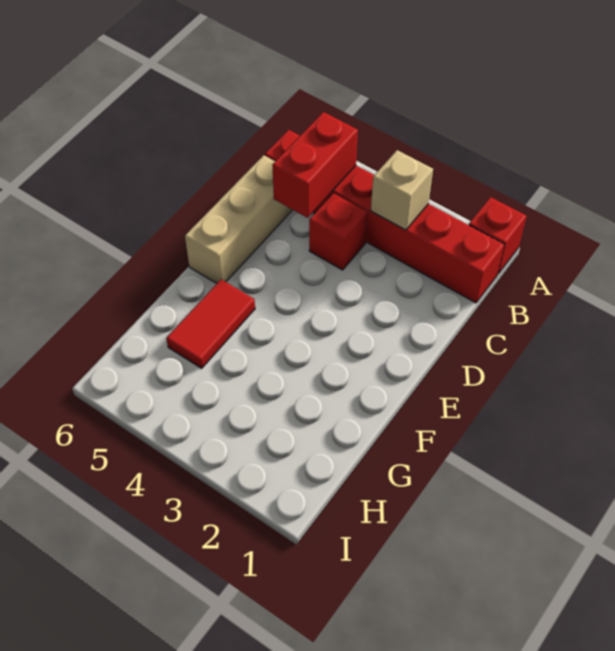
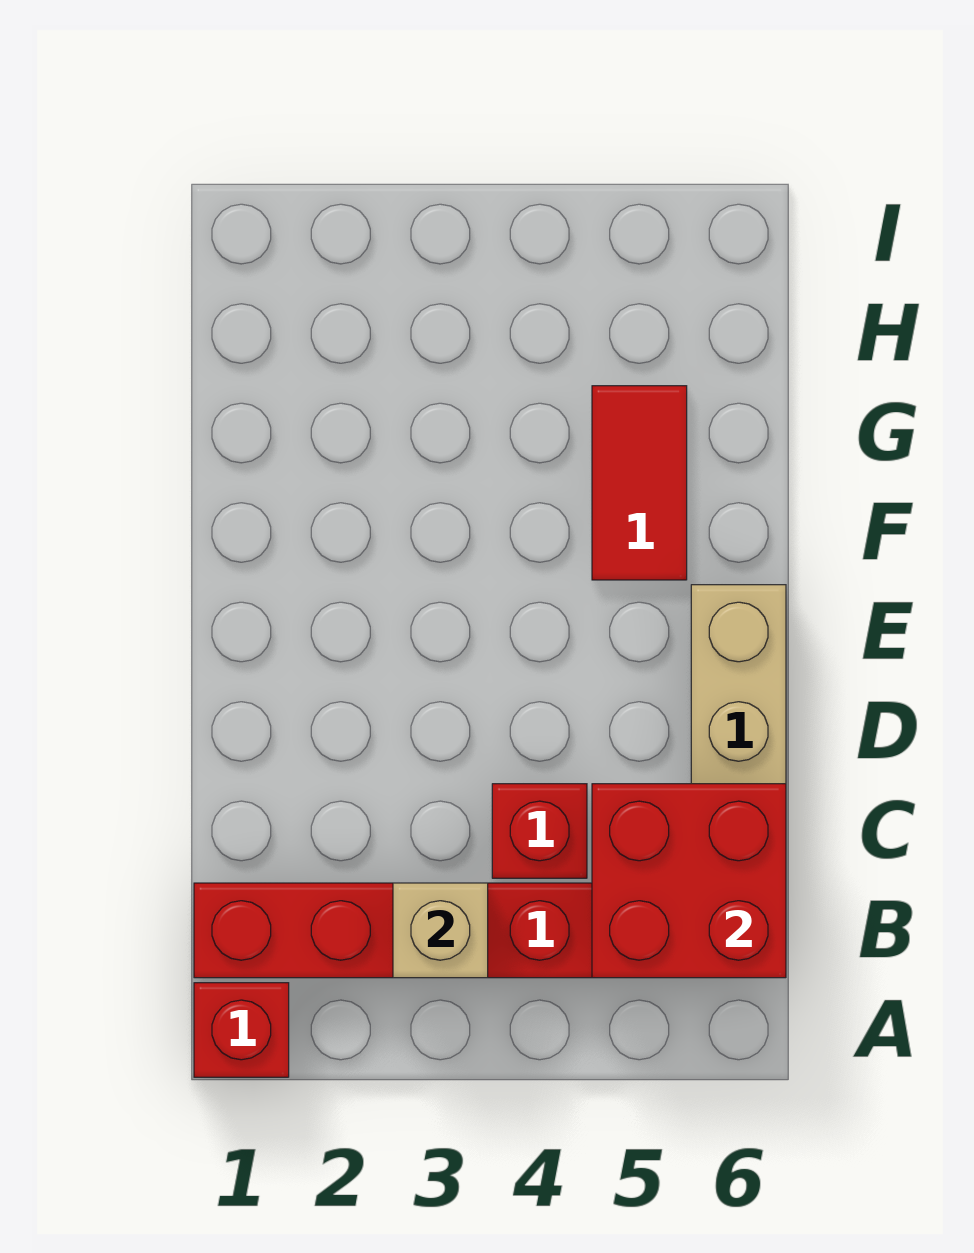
red 1x2 brick [272,112,358,218] -> red 2x2 brick [592,784,786,978]

